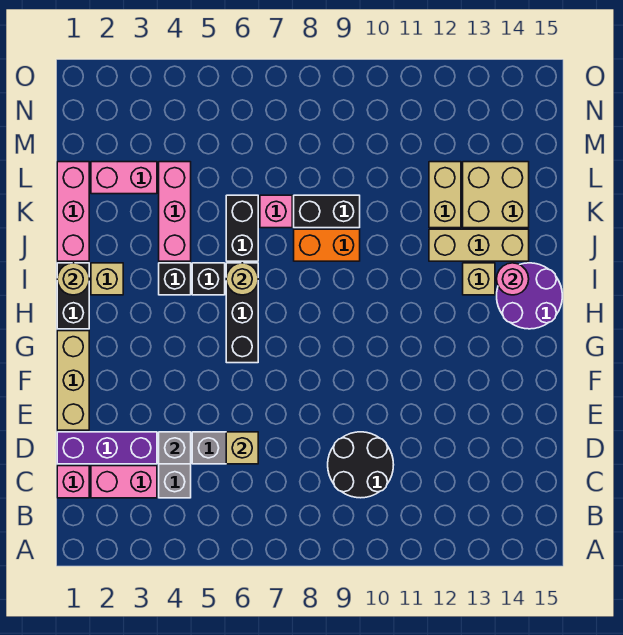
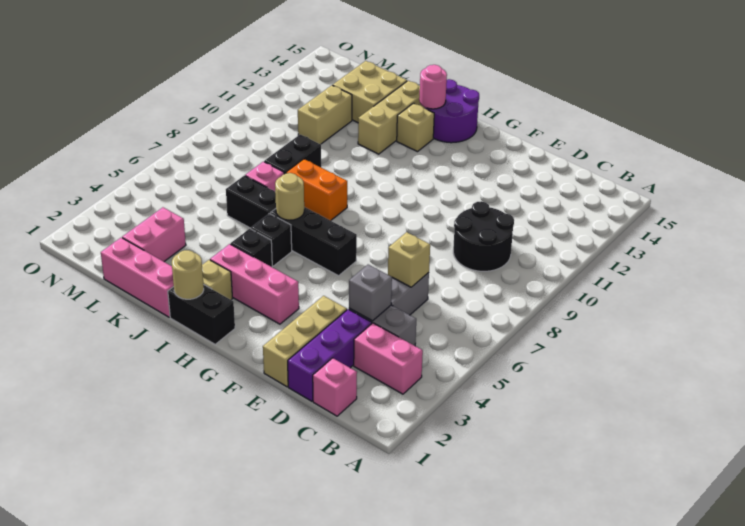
pink 1x2 brick [91,466,157,498] -> pink 1x2 brick turned to [354,323,423,394]
tan 1x3 brick [57,331,89,430] -> tan 1x3 brick turned to [263,296,347,387]
pink 1x3 brick [159,162,191,261] -> pink 1x3 brick moved to [210,244,299,324]
orange 1x2 brick [294,229,360,261] -> orange 1x2 brick turned to [286,159,347,221]
tan 1x2 brick [429,162,461,228] -> tan 1x2 brick turned to [298,85,352,144]

